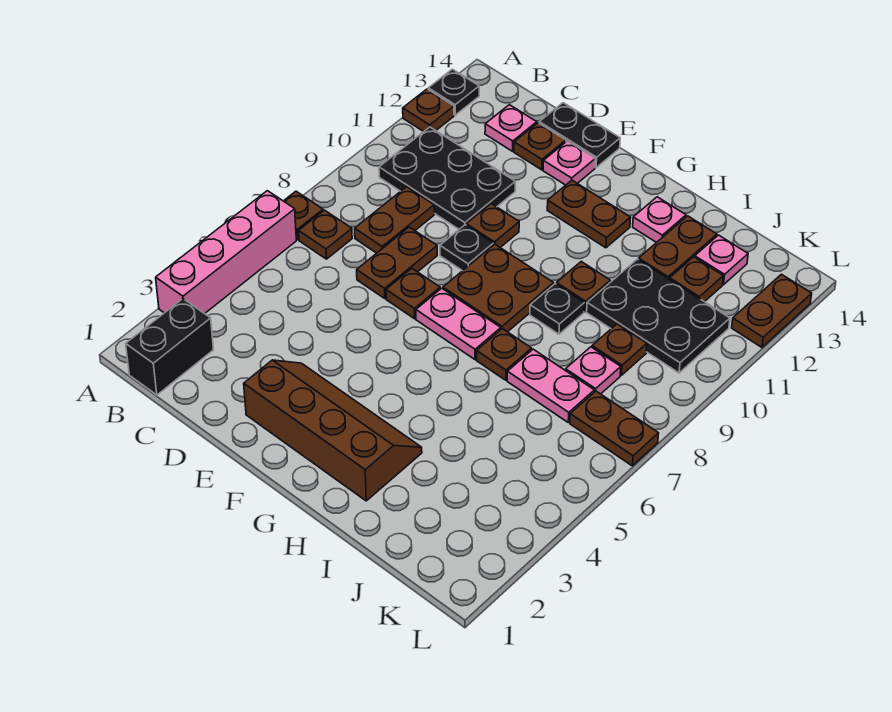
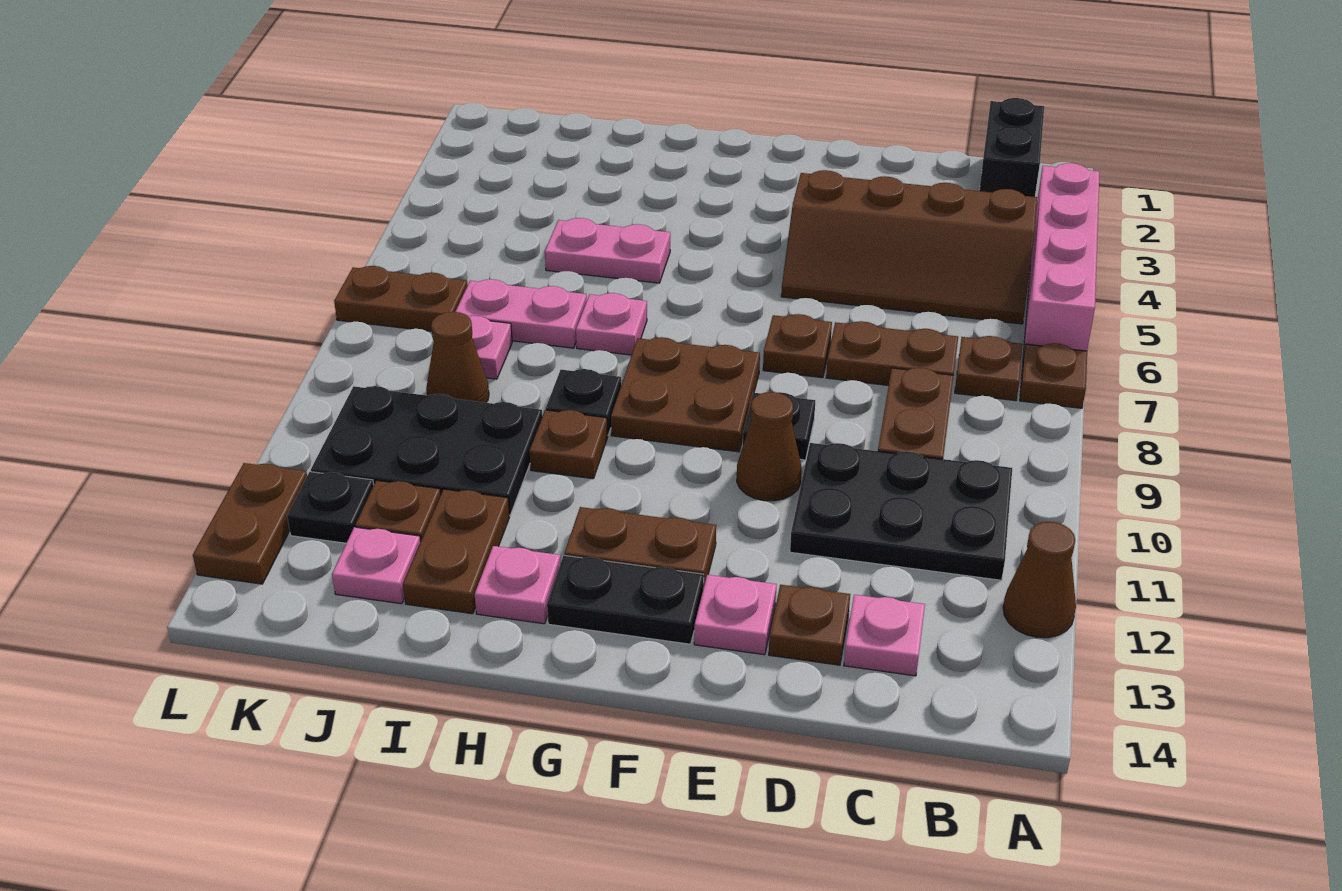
brown 1x1 plate [403,89,454,131] -> brown 1x1 cone [1003,522,1076,638]
black 1x1 plate [428,69,479,115] -> black 1x1 plate moved to [287,472,374,543]
brown 1x2 plate [357,227,437,299] -> brown 1x2 plate turned to [826,321,958,386]
black 1x2 plate [539,103,620,168] -> black 1x2 plate moved to [547,555,704,644]
brown 2x4 slope [244,360,422,501] -> brown 2x4 slope moved to [781,170,1037,324]
brown 1x1 plate [466,204,519,247] -> brown 1x1 cone [737,392,802,501]
pink 1x2 plate [416,288,501,359] -> pink 1x2 plate moved to [545,218,670,283]
brown 1x1 plate [476,329,532,380] -> pink 1x1 plate [576,293,647,355]
brown 1x1 plate [592,324,647,375] -> brown 1x1 cone [426,312,489,403]

